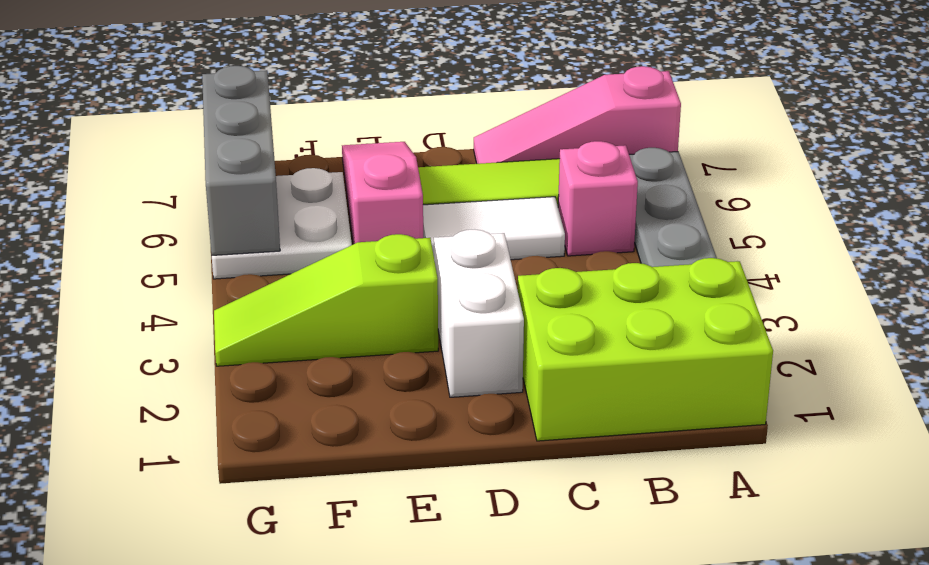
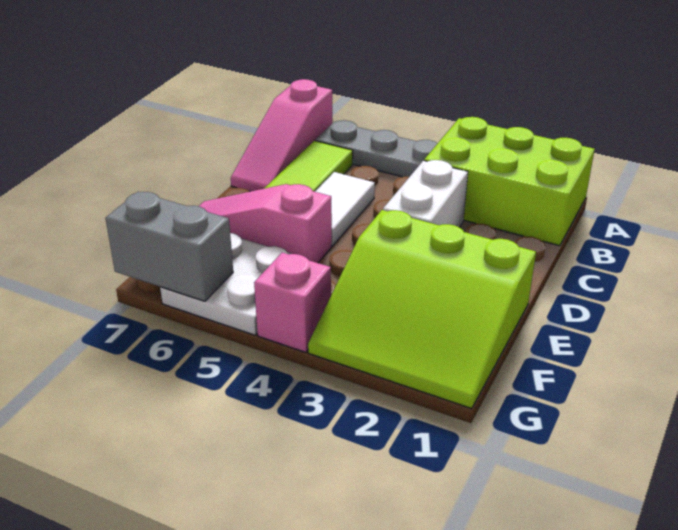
lime 2x3 brick [518,258,773,441] -> lime 2x3 brick turned to [424,117,595,246]
pink 1x1 brick [558,141,638,256] -> pink 1x1 brick moved to [254,253,331,352]
white 1x2 brick [434,229,524,397] -> white 1x2 brick turned to [383,160,468,227]
lime 1x3 slope [214,234,438,366] -> lime 3x3 slope [308,210,536,409]
grey 1x3 brick [202,66,280,256] -> grey 1x2 brick [106,192,233,301]

